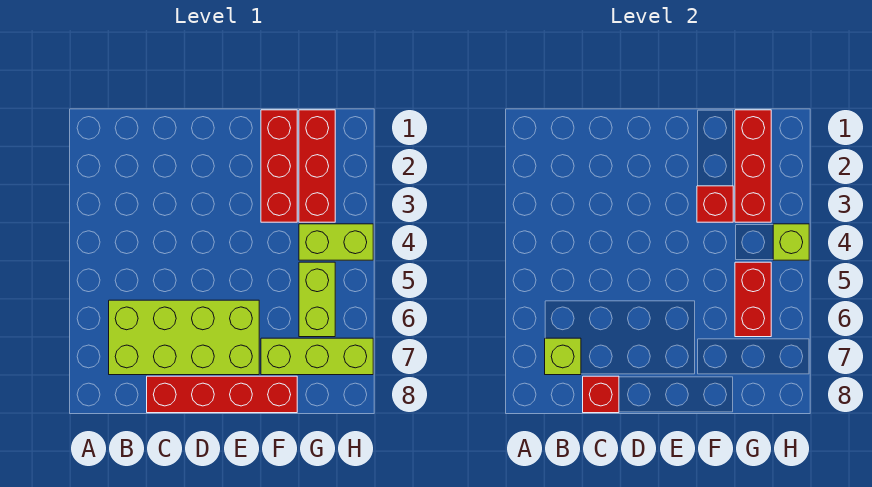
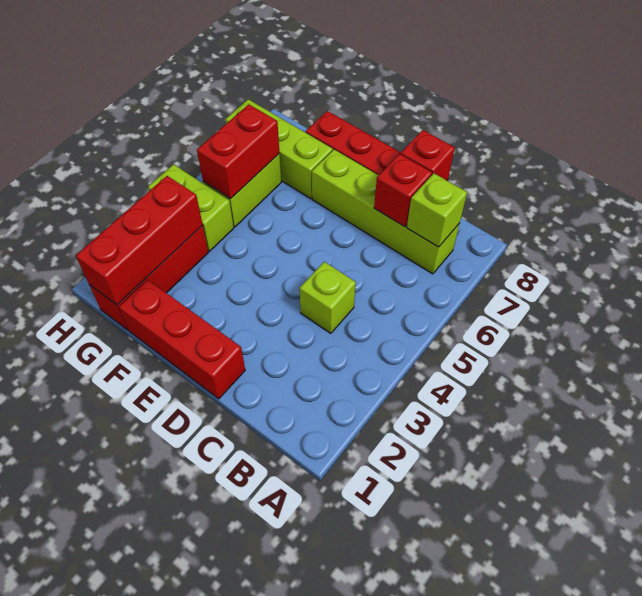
lime 2x4 brick [109,300,259,375] -> lime 1x4 brick [312,150,460,274]
red 1x3 brick [261,110,297,222] -> red 1x3 brick turned to [119,280,245,399]
red 1x1 brick [697,186,733,222] -> red 1x1 brick moved to [374,154,432,227]
lime 1x1 brick [773,224,809,260] -> lime 1x1 brick moved to [300,262,356,334]

